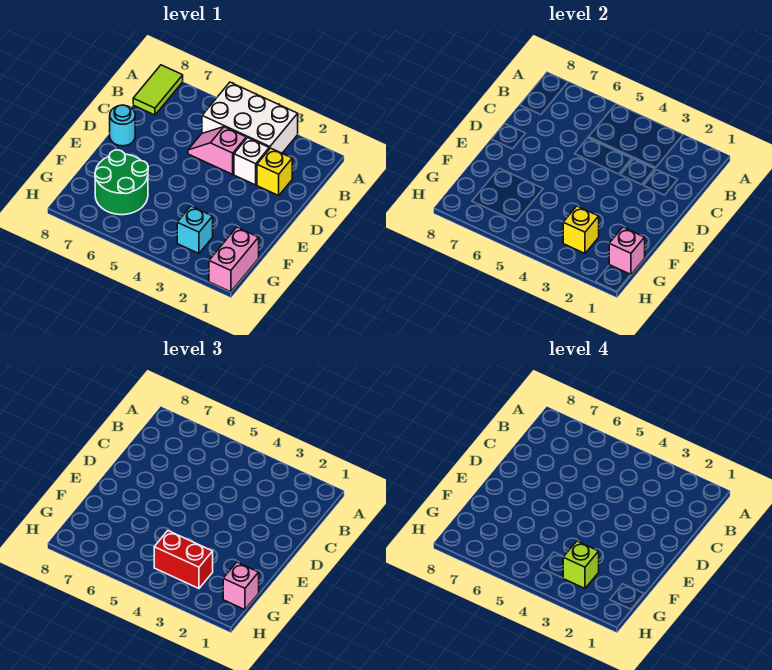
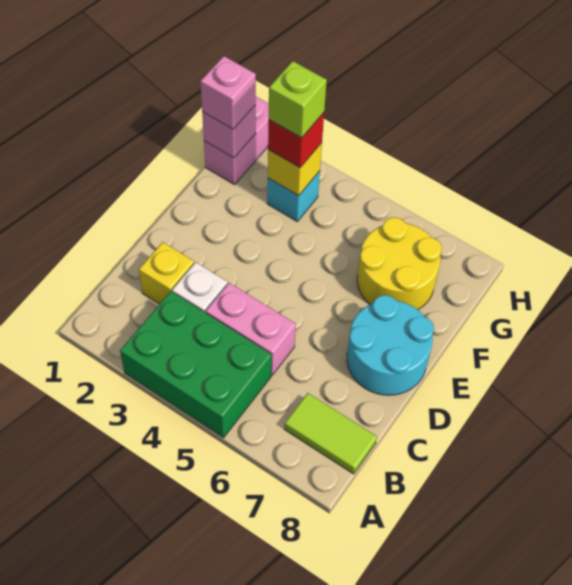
white 2x3 brick [202,82,298,153] -> green 2x3 brick [120,291,272,438]
lime 1x2 tile [133,65,183,115] -> lime 1x2 tile turned to [284,393,377,474]
pink 1x2 slope [188,127,246,174] -> pink 1x2 brick [206,283,296,375]
cyan 1x1 round brick [110,105,135,146] -> cyan 2x2 round brick [347,295,434,395]
green 2x2 round brick [95,150,148,215] -> yellow 2x2 round brick [357,217,442,310]
red 1x2 brick [154,531,213,588] -> red 1x1 brick [268,113,324,168]

